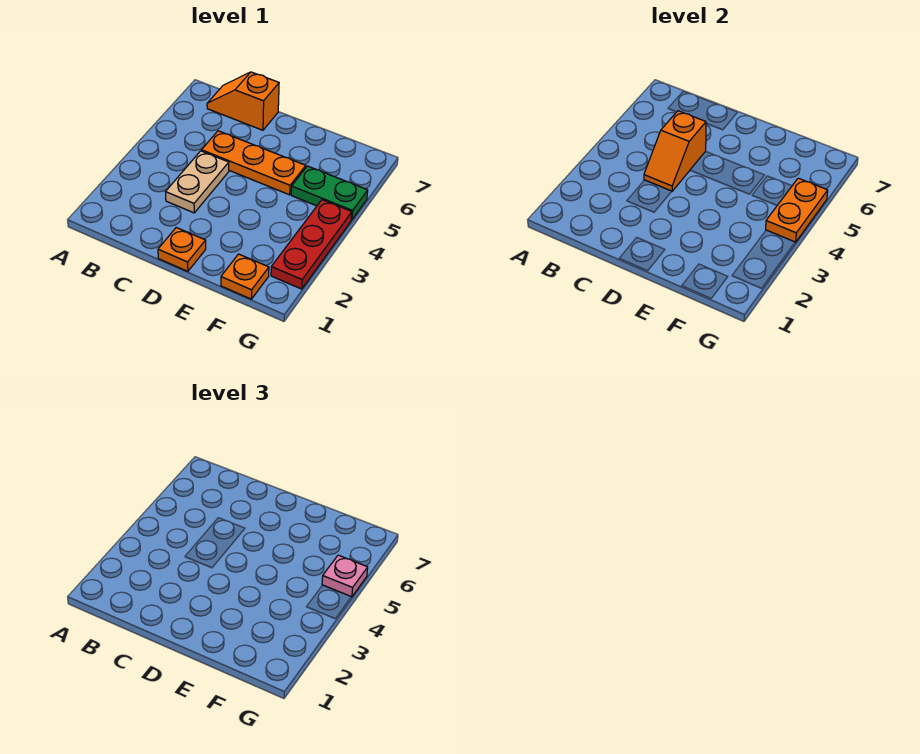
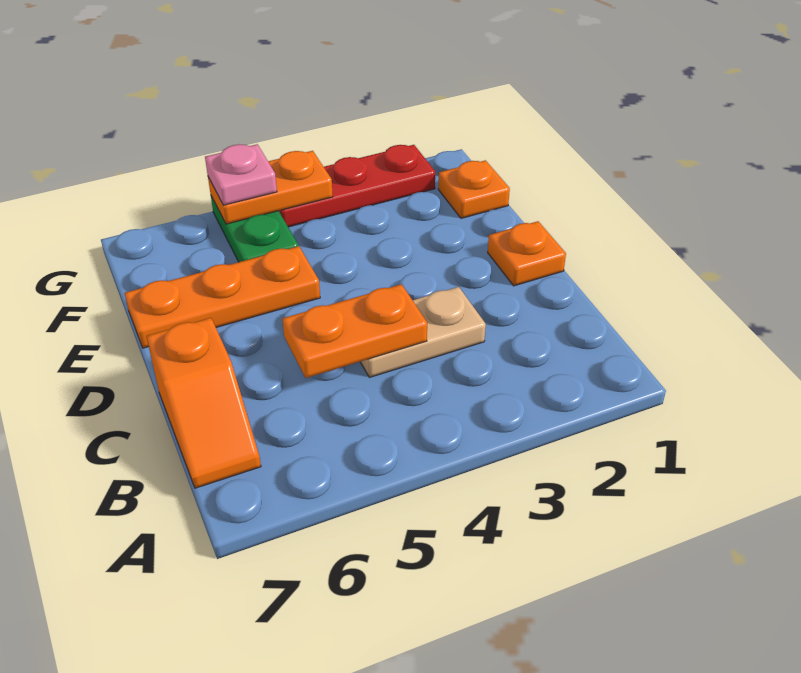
orange 1x2 slope [644,111,706,191] -> orange 1x2 plate [282,284,427,378]
orange 1x3 plate [202,131,306,195] -> orange 1x3 plate turned to [124,246,320,348]

